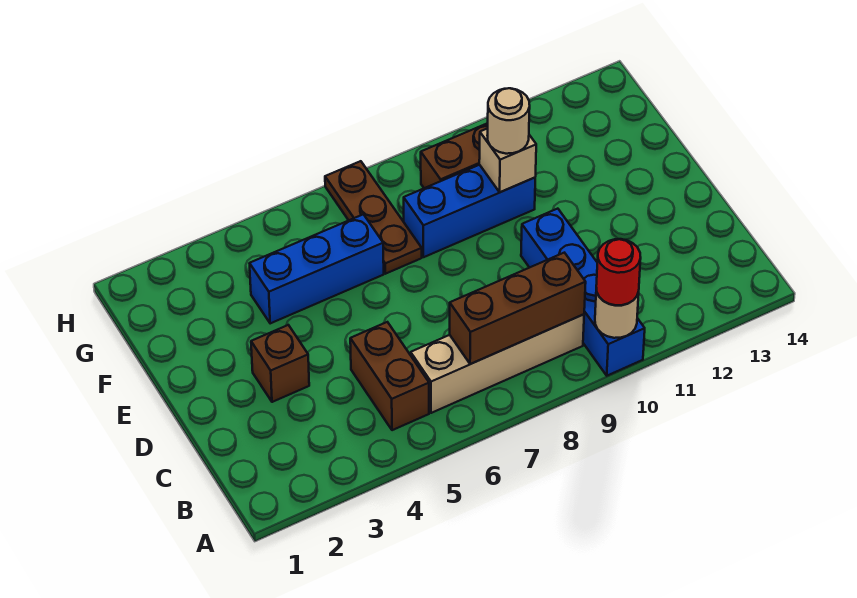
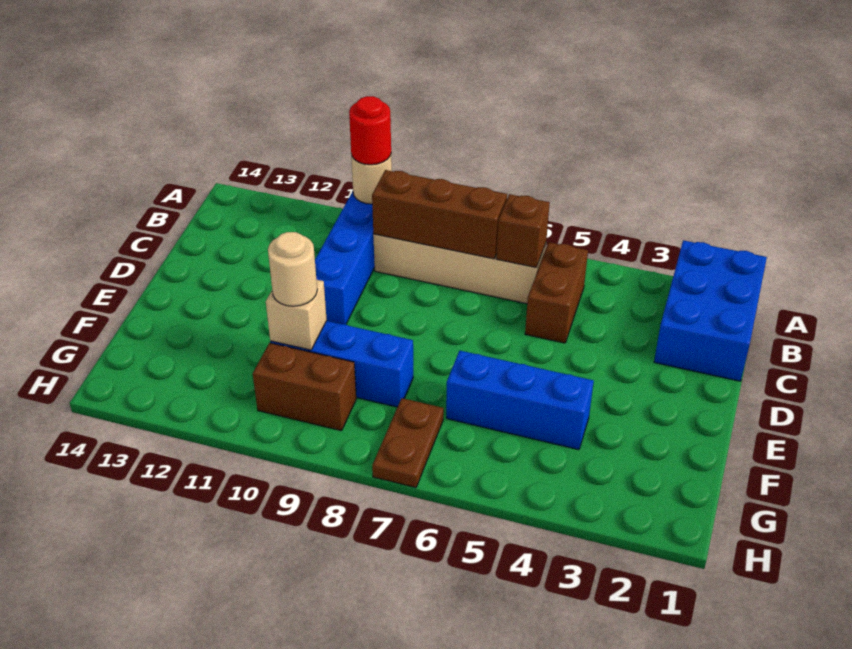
none -> blue 2x3 brick [654,240,767,381]
brown 1x1 brick [251,325,309,402] -> brown 1x1 brick moved to [496,194,550,268]
brown 1x3 plate [325,161,422,274] -> brown 1x2 plate [372,398,444,488]

